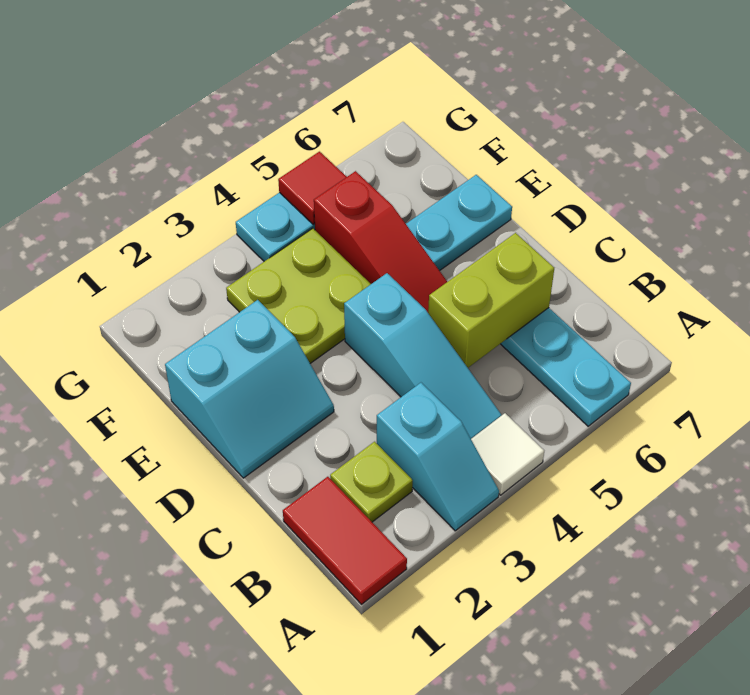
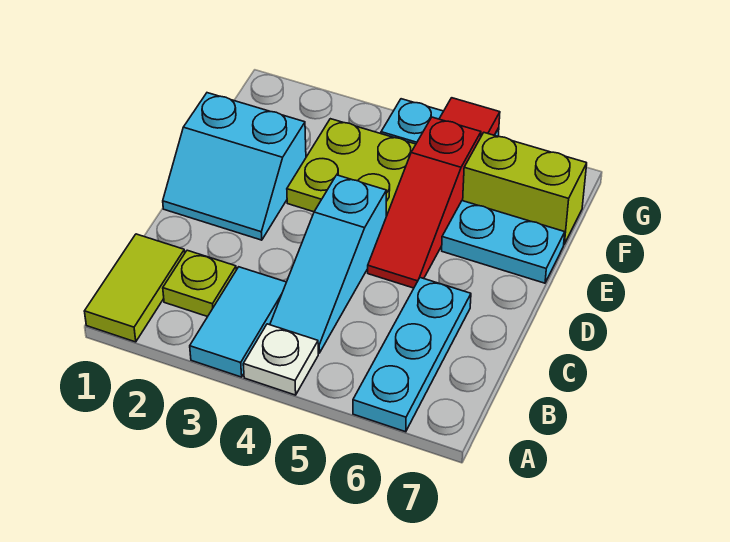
red 1x2 tile [283,477,407,604] -> lime 1x2 tile [84,234,185,342]
cyan 1x2 slope [377,383,499,531] -> cyan 1x2 tile [190,267,286,377]
white 1x1 tile [471,413,544,495] -> white 1x1 plate [243,324,318,395]
lime 1x2 brick [428,233,554,368] -> lime 1x2 brick moved to [463,133,587,244]

